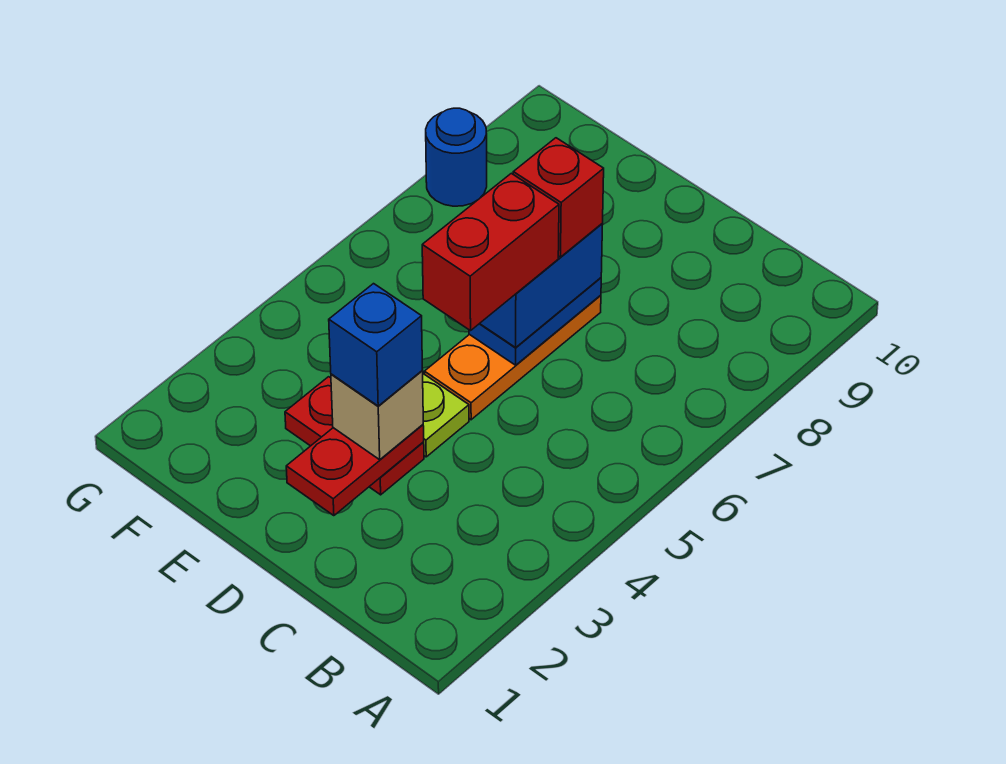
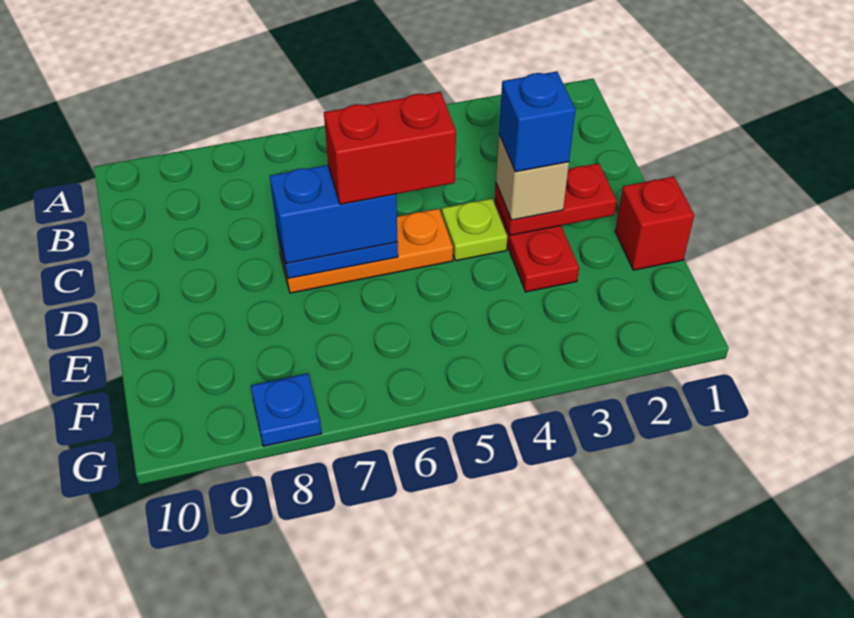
red 1x1 brick [513,138,604,257] -> red 1x1 brick moved to [615,176,694,270]
blue 1x1 round brick [426,108,487,206] -> blue 1x1 plate [251,373,322,446]

